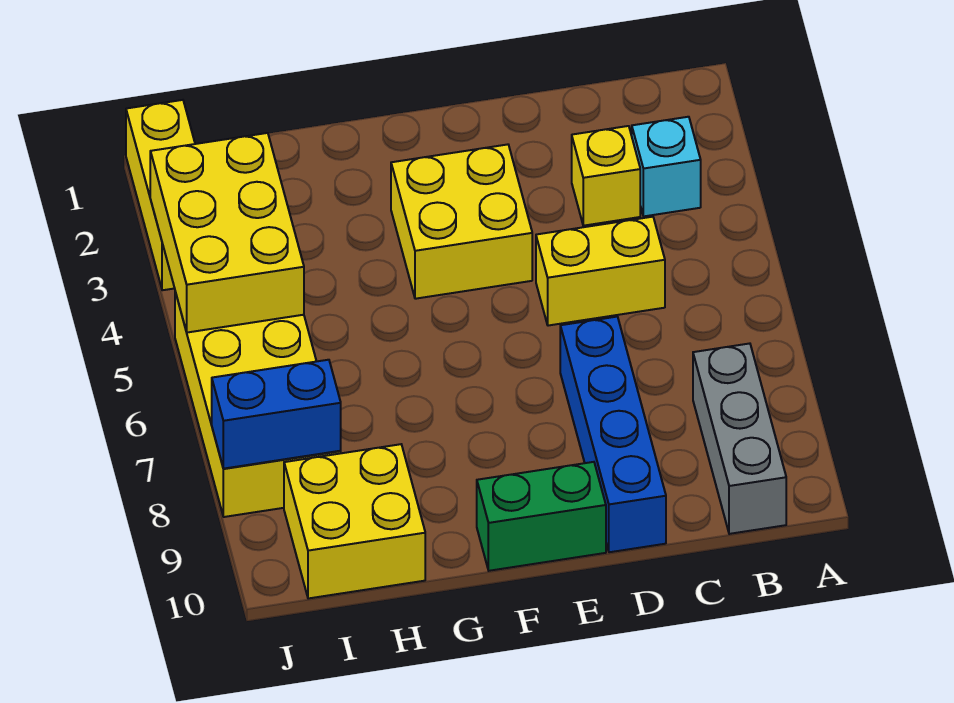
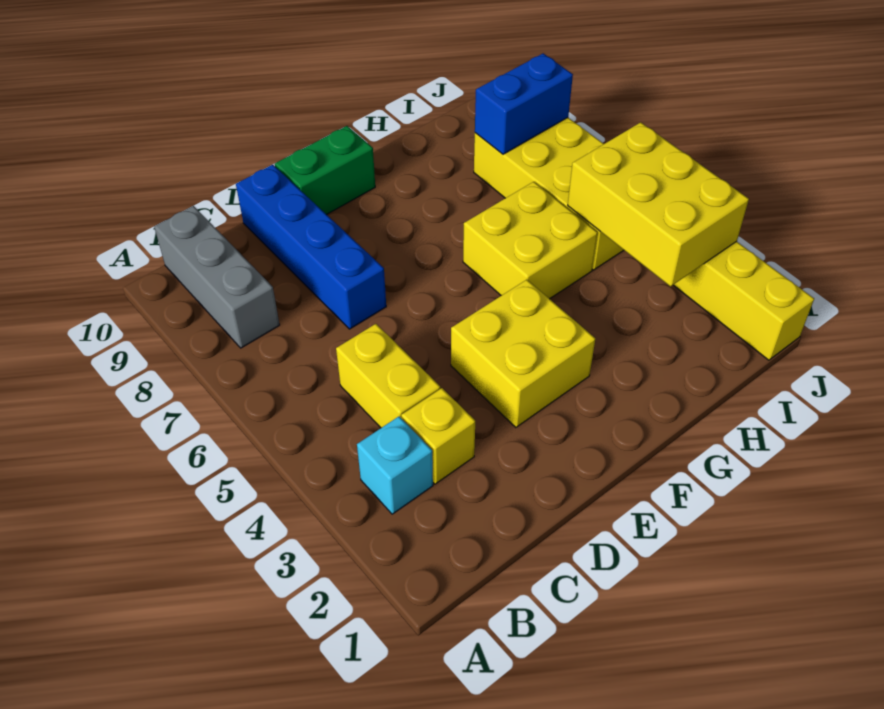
yellow 1x2 brick [536,217,665,326] -> yellow 1x2 brick turned to [336,324,440,428]
yellow 2x2 brick [284,444,425,599] -> yellow 2x2 brick moved to [463,182,598,299]

